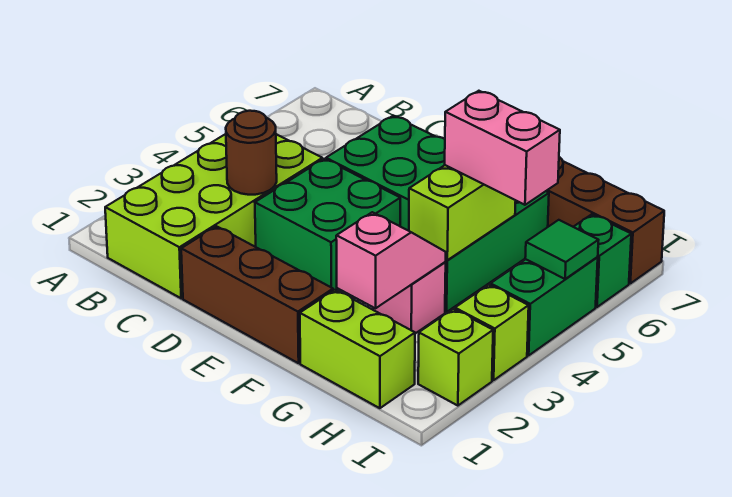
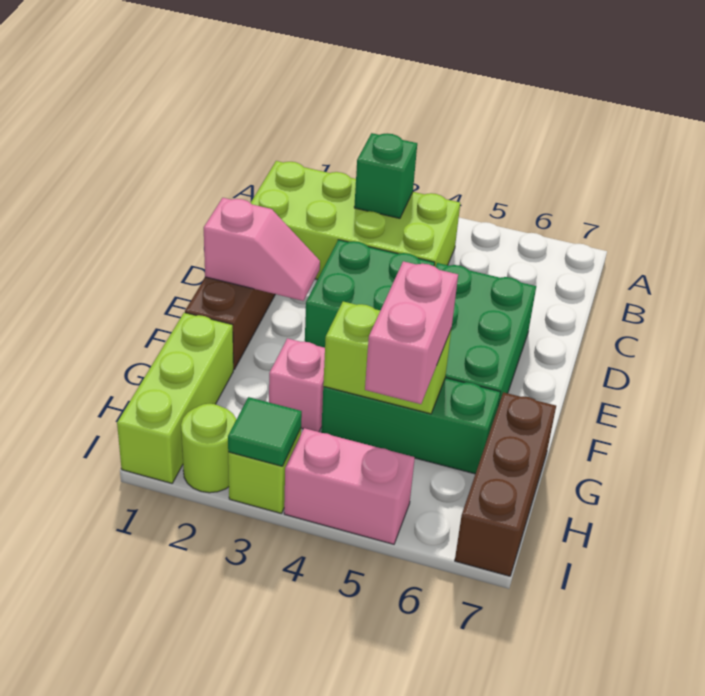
brown 1x1 round brick [226,111,277,195] -> none
lime 1x2 brick [300,290,415,408] -> lime 1x3 brick [117,313,233,483]
pink 1x2 slope [336,212,446,308] -> pink 1x2 slope moved to [204,198,320,301]
lime 1x1 brick [418,309,493,406] -> lime 1x1 round brick [181,404,237,493]
green 1x2 brick [490,257,598,355] -> pink 1x2 brick [284,428,415,544]
green 1x1 tile [525,220,598,279] -> green 1x1 tile moved to [228,397,302,466]
green 1x1 brick [574,214,631,307] -> green 1x1 brick moved to [354,133,417,218]

